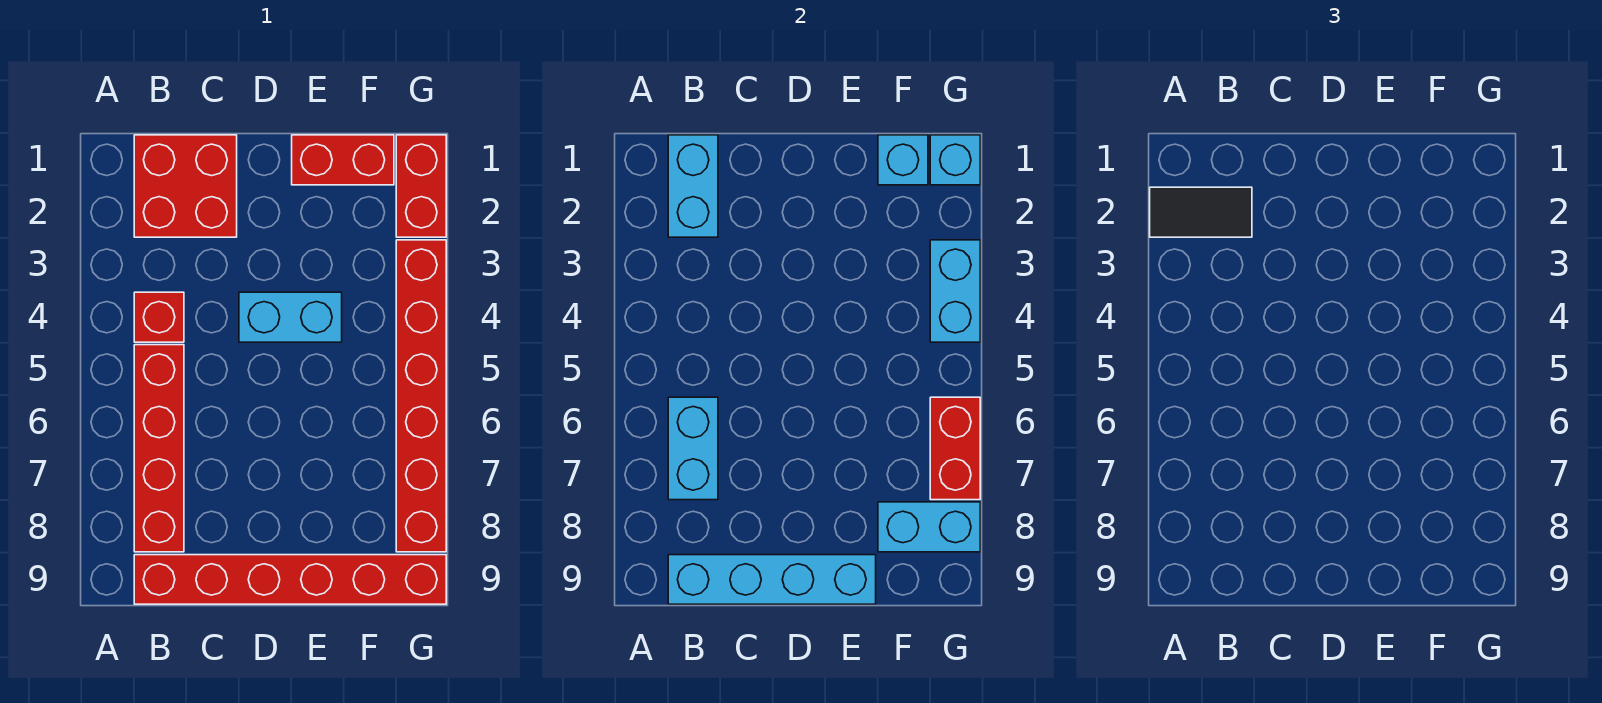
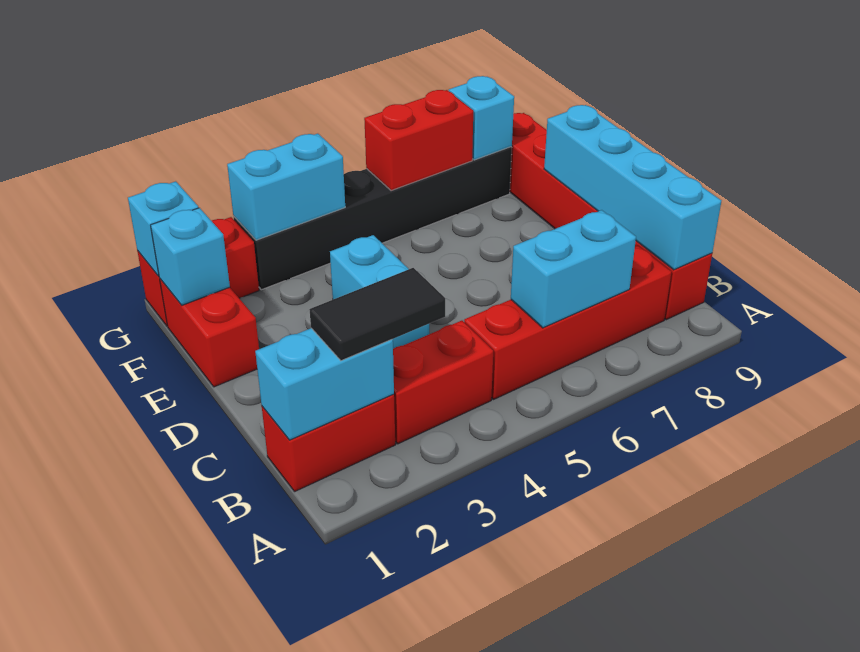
black 1x2 tile [1150,187,1252,237] -> black 1x2 tile turned to [309,268,445,361]
red 2x2 brick [134,135,237,237] -> red 1x2 brick [262,394,395,491]
red 1x1 brick [134,292,184,342] -> red 1x2 brick [393,321,493,444]
cyan 1x2 brick [878,502,980,552] -> cyan 1x1 brick [449,76,514,160]
red 1x6 brick [396,240,446,552] -> black 1x6 brick [233,147,512,290]

